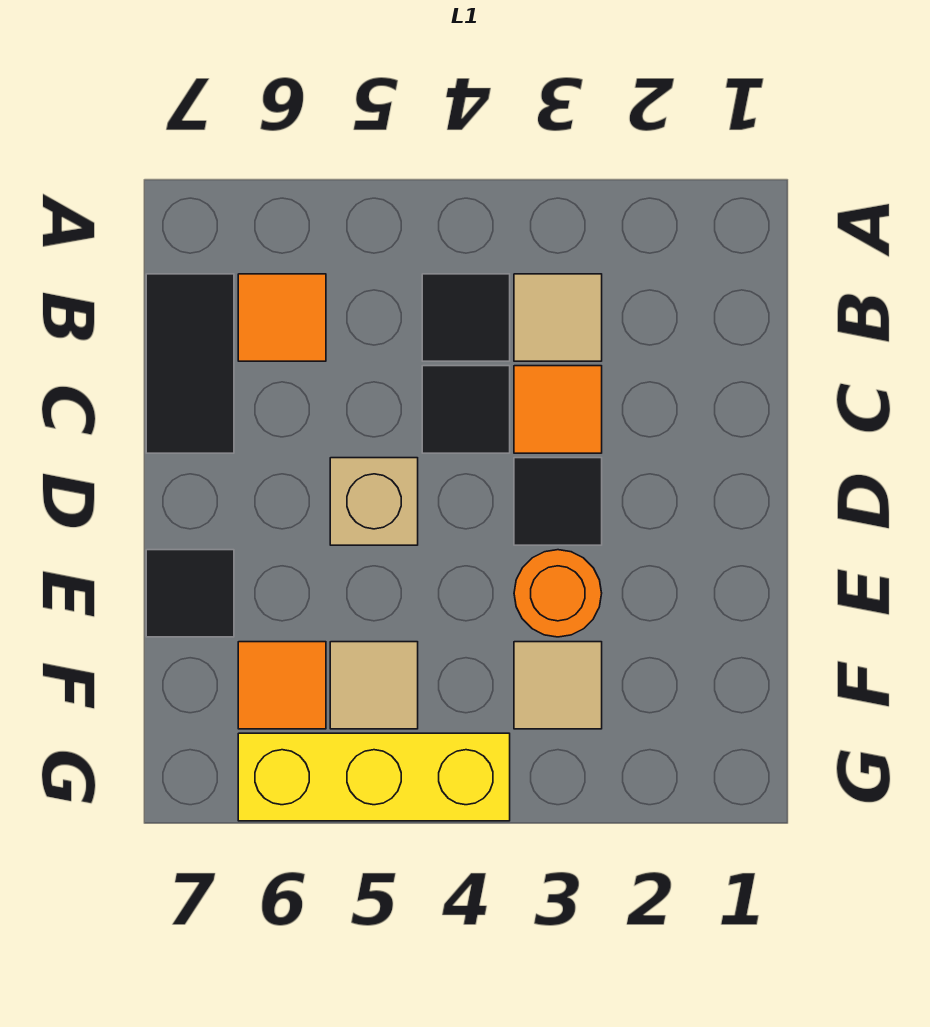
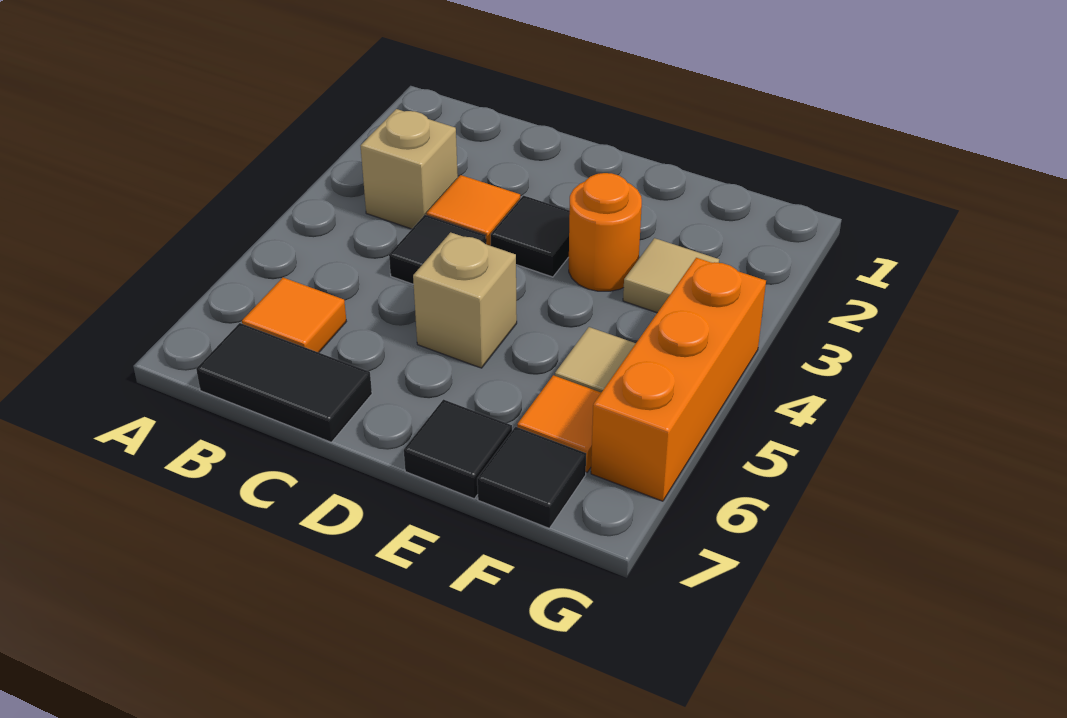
tan 1x1 tile [514,274,602,361] -> tan 1x1 brick [360,109,458,229]
black 1x1 tile [422,274,510,361] -> black 1x1 tile moved to [477,427,586,528]
yellow 1x3 brick [238,733,510,821] -> orange 1x3 brick [591,258,766,501]

